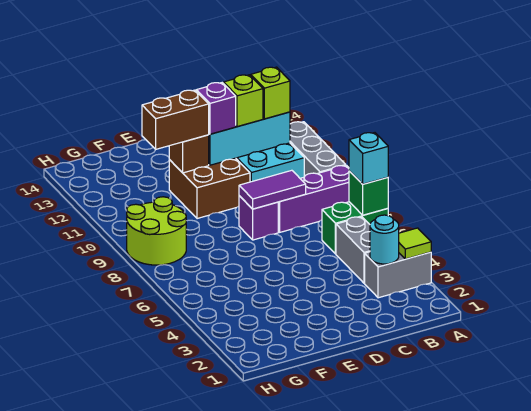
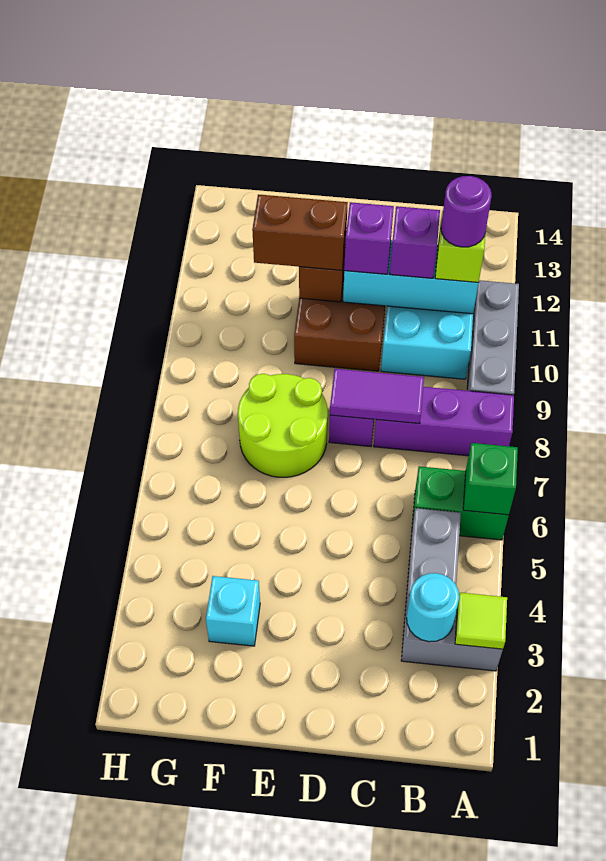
cyan 1x1 brick [349,133,388,184] -> cyan 1x1 brick moved to [206,576,260,646]
none -> purple 1x1 round brick [441,176,492,247]
lime 1x1 brick [224,75,263,127] -> purple 1x1 brick [390,206,440,278]
lime 2x2 round brick [127,197,186,265] -> lime 2x2 round brick moved to [238,374,328,477]

